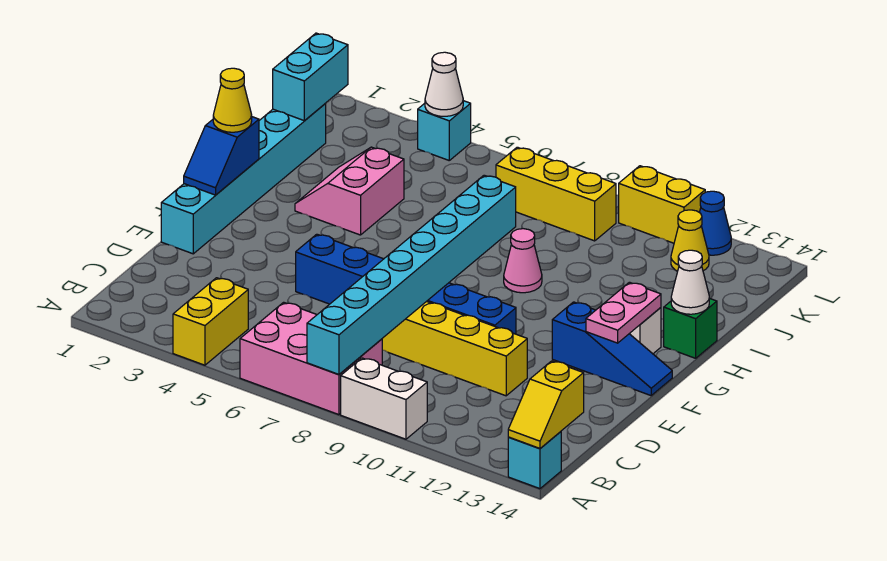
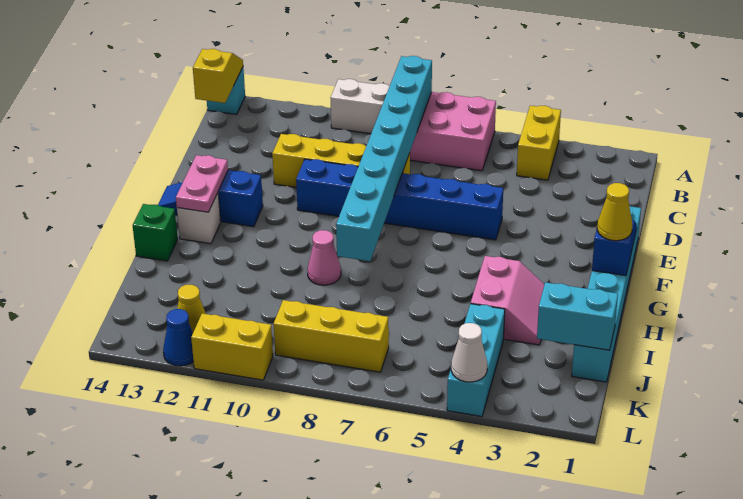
white 1x1 cone [671,250,709,314] -> none
cyan 1x2 brick [273,33,348,121] -> cyan 1x2 brick turned to [537,282,618,350]
cyan 1x1 brick [418,101,471,160] -> cyan 1x3 brick [447,304,505,417]

